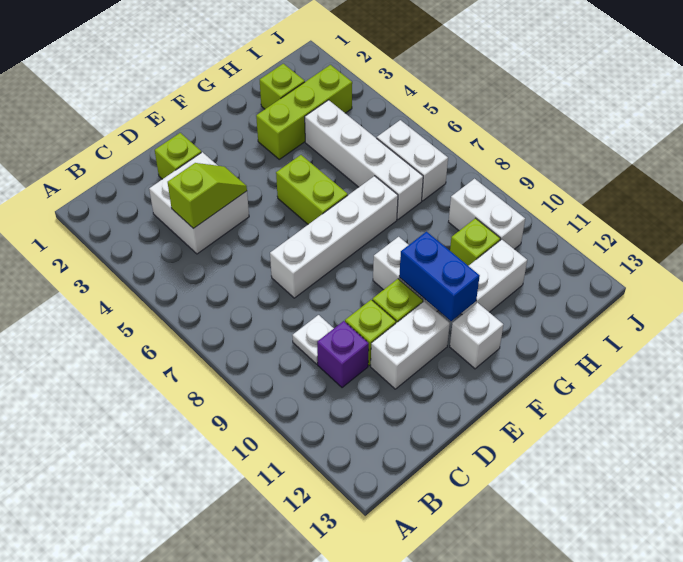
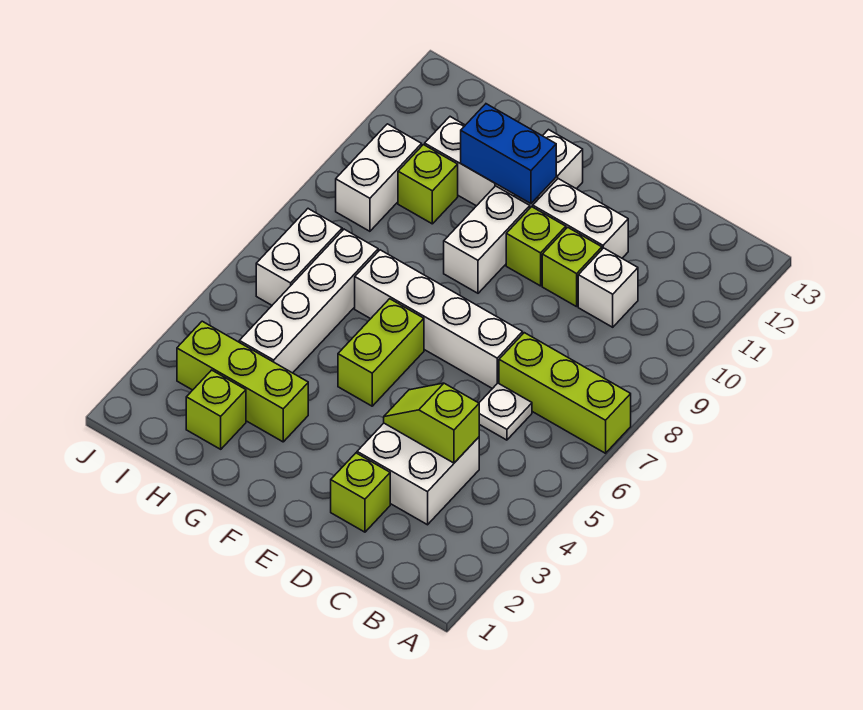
none -> lime 1x3 brick [499,333,631,453]
white 1x1 plate [292,315,334,364] -> white 1x1 plate moved to [479,383,532,440]
purple 1x1 brick [317,321,369,388] -> white 1x1 brick [578,248,638,327]
blue 1x2 brick [399,232,480,321] -> blue 1x2 brick turned to [461,104,556,203]

